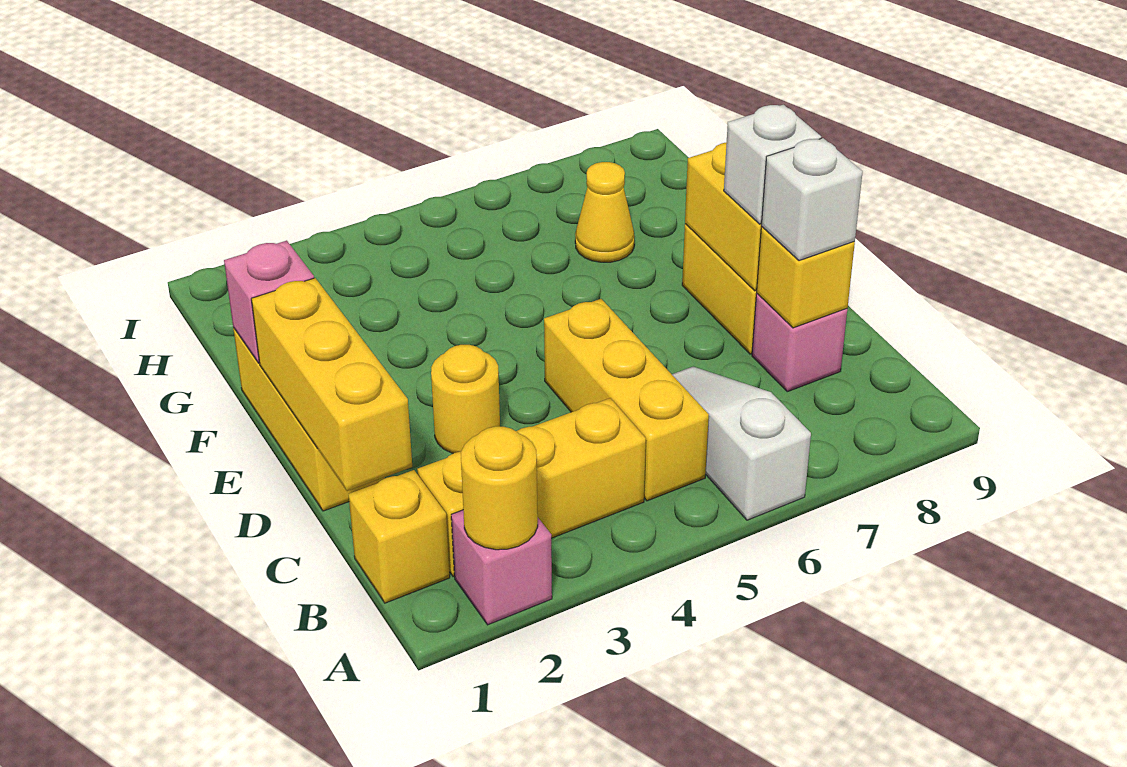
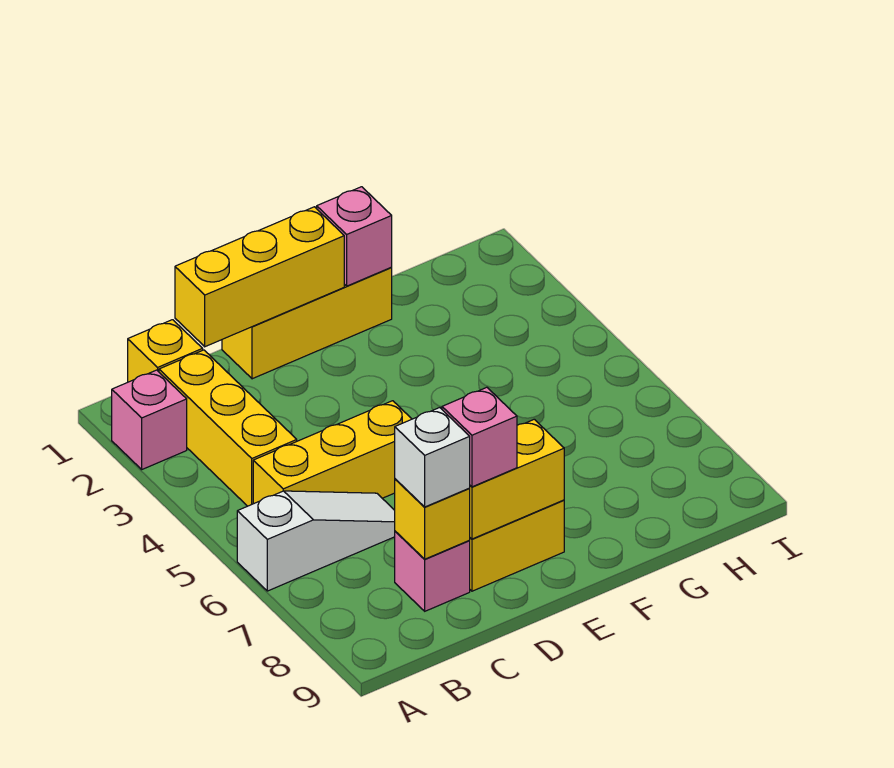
yellow 1x1 round brick [461,426,538,550] -> none
yellow 1x1 round brick [431,345,500,453] -> none
white 1x1 brick [724,105,821,224] -> pink 1x1 brick [442,387,517,487]
yellow 1x1 cone [575,162,634,262] -> none

